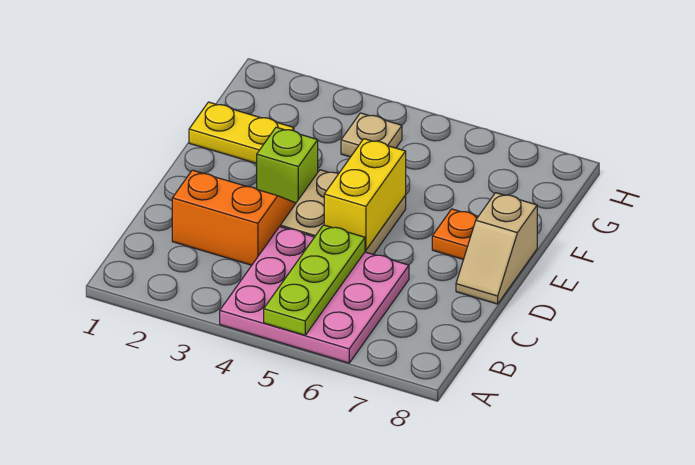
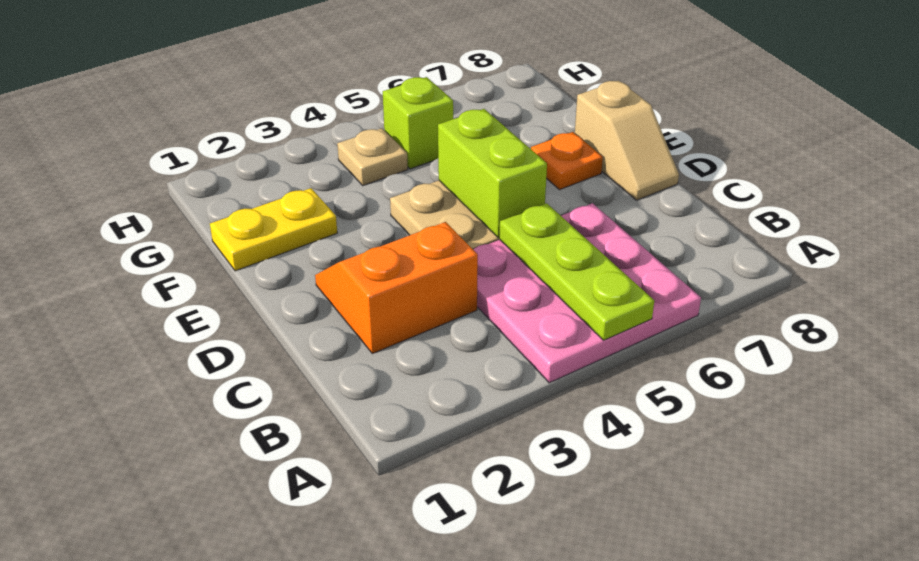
yellow 1x2 brick [324,139,406,250] -> lime 1x2 brick [438,109,547,237]
lime 1x1 brick [257,127,318,203] -> lime 1x1 brick moved to [383,77,453,169]

